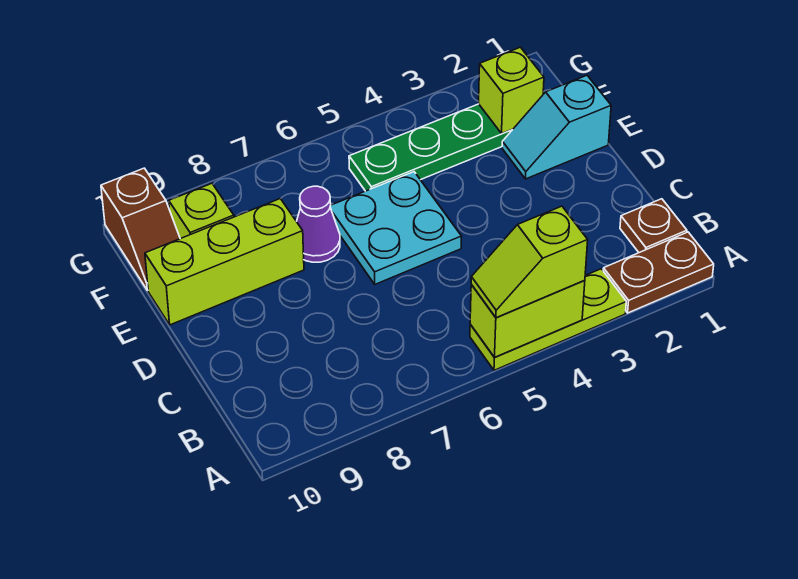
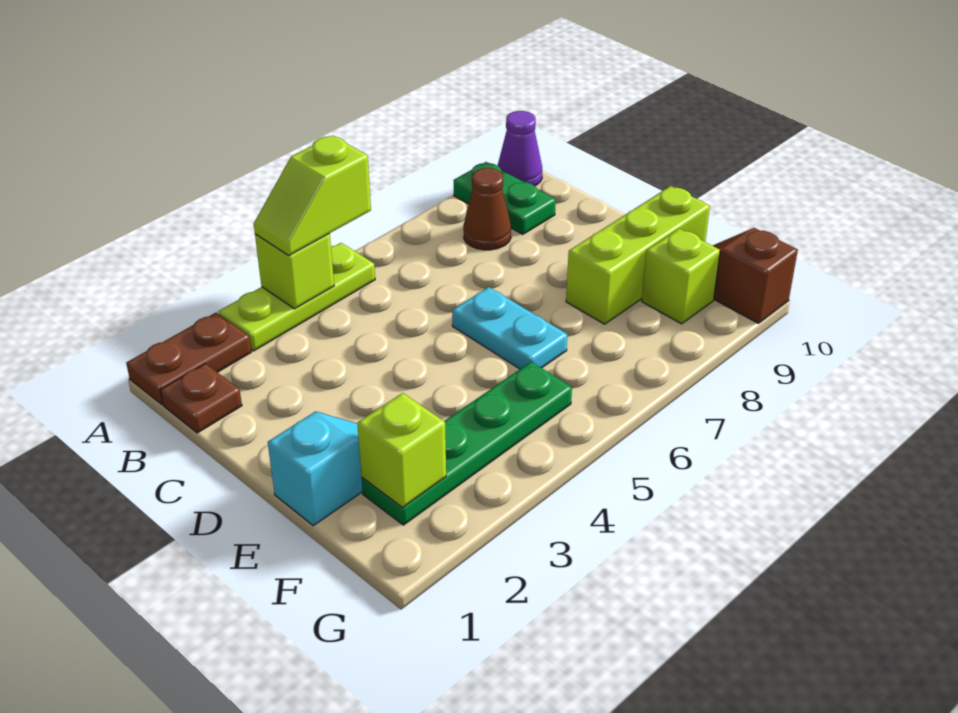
lime 1x2 brick [470,280,585,357] -> lime 1x1 brick [255,234,334,309]
lime 1x2 slope [471,206,588,318] -> lime 1x2 slope turned to [254,136,371,255]
none -> green 1x2 plate [453,162,556,234]
none -> brown 1x1 cone [463,168,511,250]
cyan 2x2 plate [330,172,462,284] -> cyan 1x2 plate [452,287,567,369]
purple 1x1 cone [297,186,340,262] -> purple 1x1 cone moved to [498,111,542,186]

